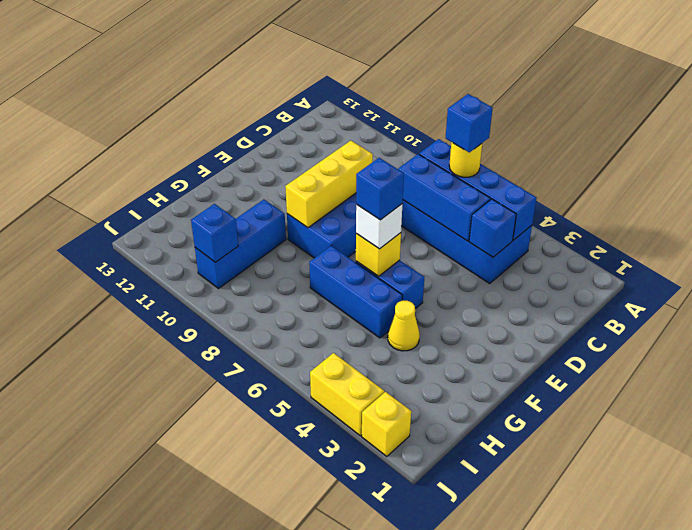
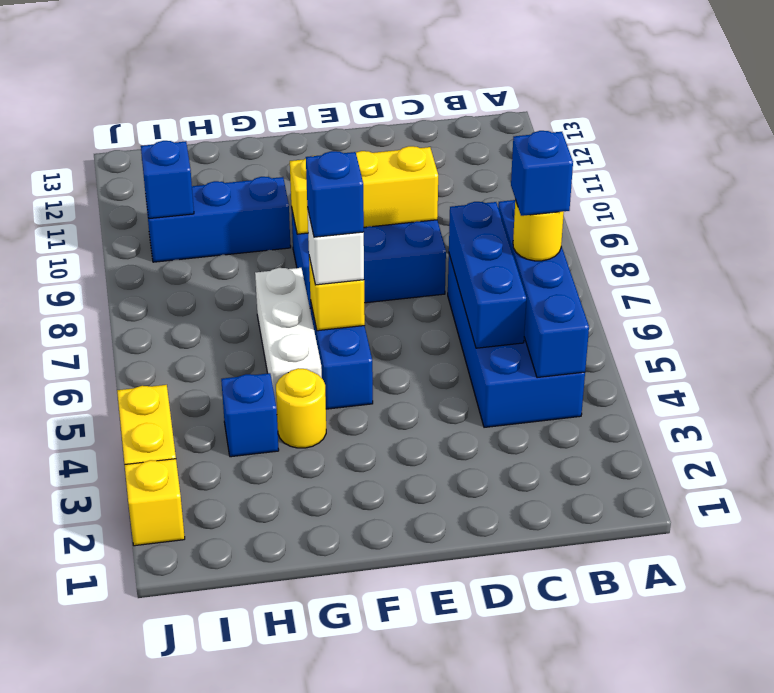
blue 1x1 brick [469,199,516,257] -> blue 1x1 brick moved to [221,373,279,457]
yellow 1x1 cone [388,301,420,351] -> yellow 1x1 round brick [276,368,326,448]
blue 1x3 brick [309,246,402,338] -> white 1x3 brick [255,268,322,408]

